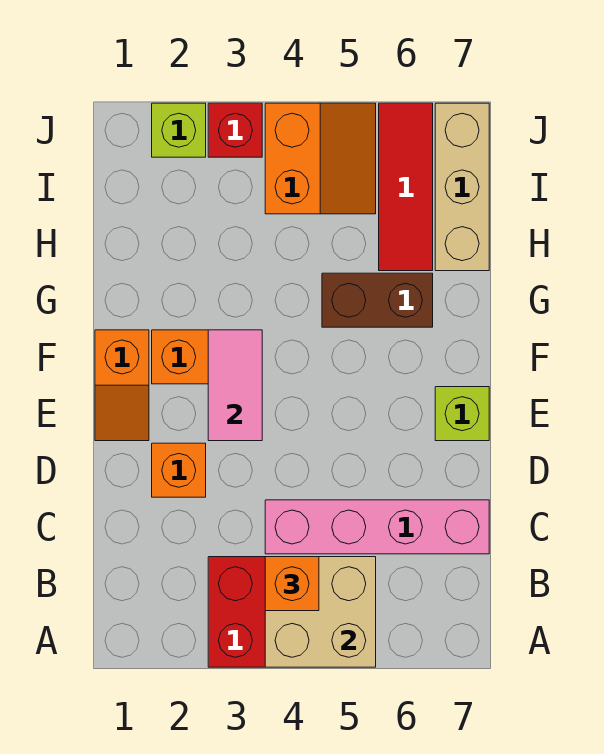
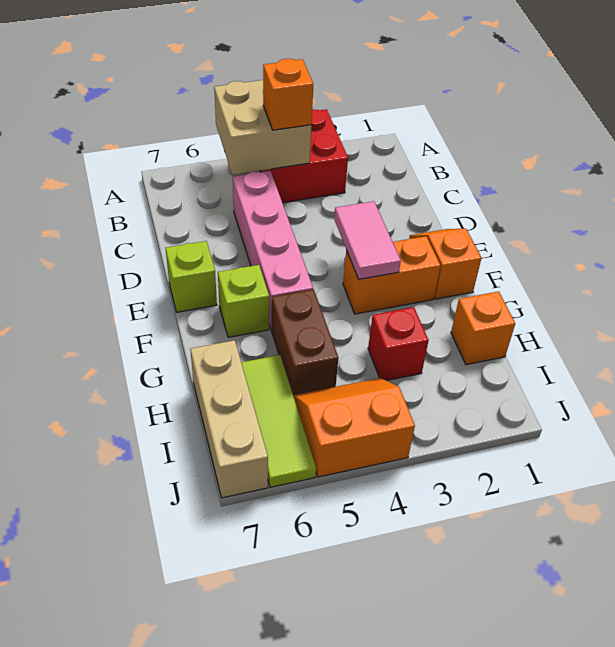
pink 1x4 brick [265,500,489,554] -> pink 1x4 brick turned to [233,171,313,329]
orange 1x1 brick [152,443,206,497] -> orange 1x1 brick moved to [451,291,515,365]
brown 1x2 brick [322,273,433,327] -> brown 1x2 brick turned to [271,290,338,396]
red 1x3 tile [379,103,433,271] -> lime 1x3 tile [241,355,316,487]
orange 2x2 slope [265,103,376,214] -> orange 2x2 slope turned to [294,378,415,477]
lime 1x1 brick [152,103,206,157] -> lime 1x1 brick moved to [218,265,269,337]
red 1x1 brick [208,103,262,157] -> red 1x1 brick moved to [368,307,429,381]

